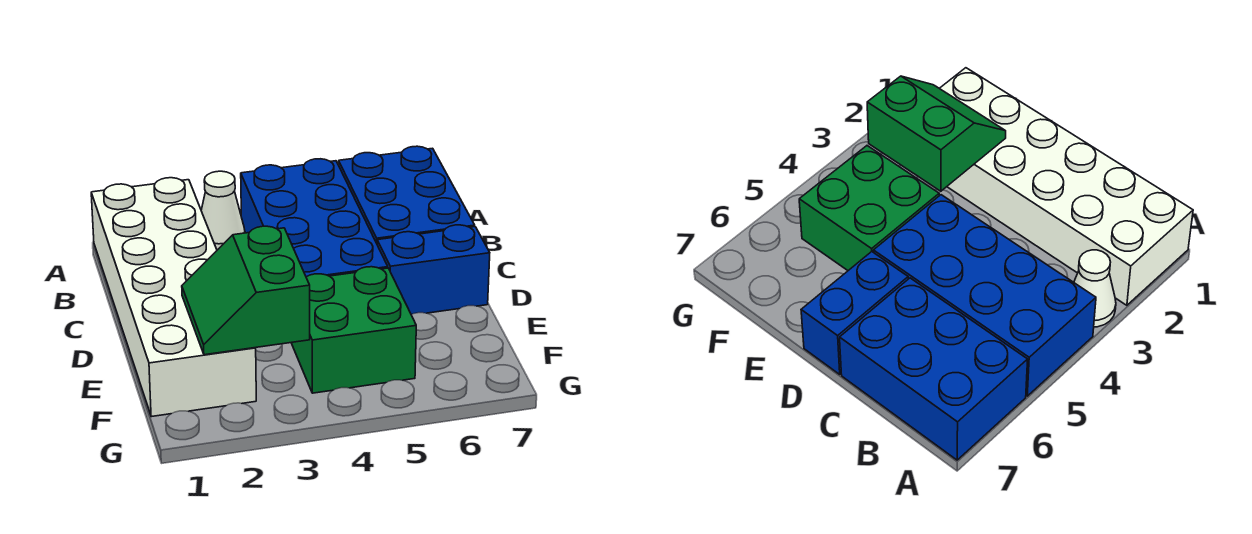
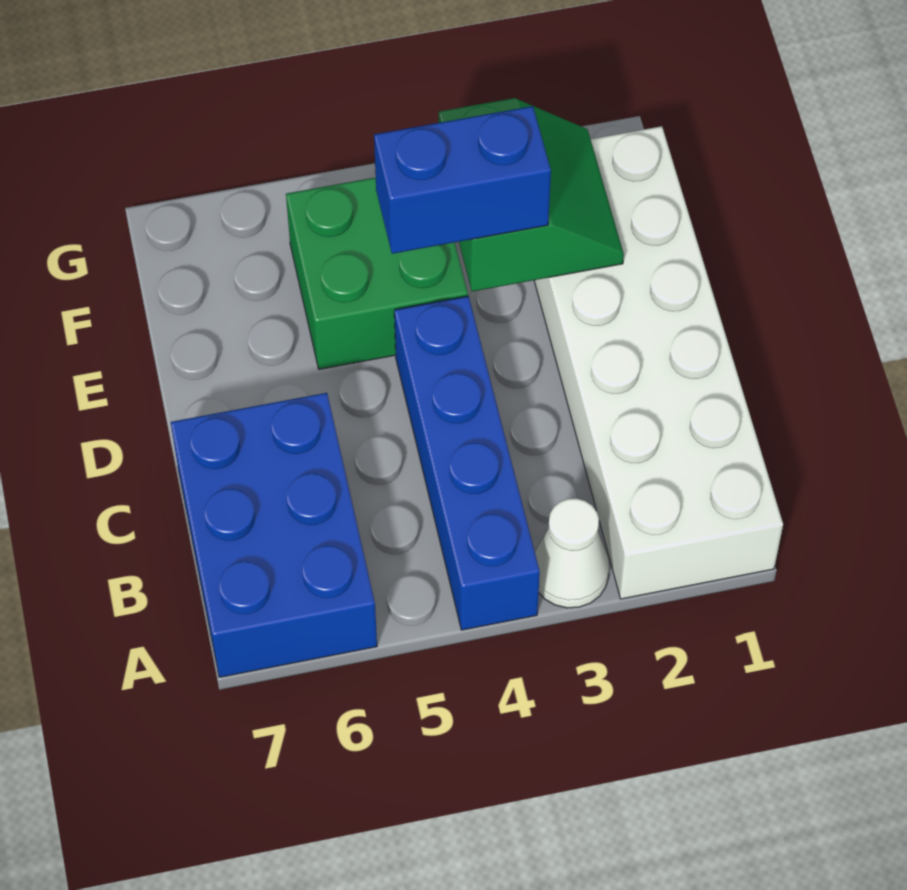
blue 2x4 brick [241,159,388,277] -> blue 1x4 brick [394,296,540,630]
blue 1x2 brick [377,225,490,314] -> blue 1x2 brick moved to [374,106,551,254]

